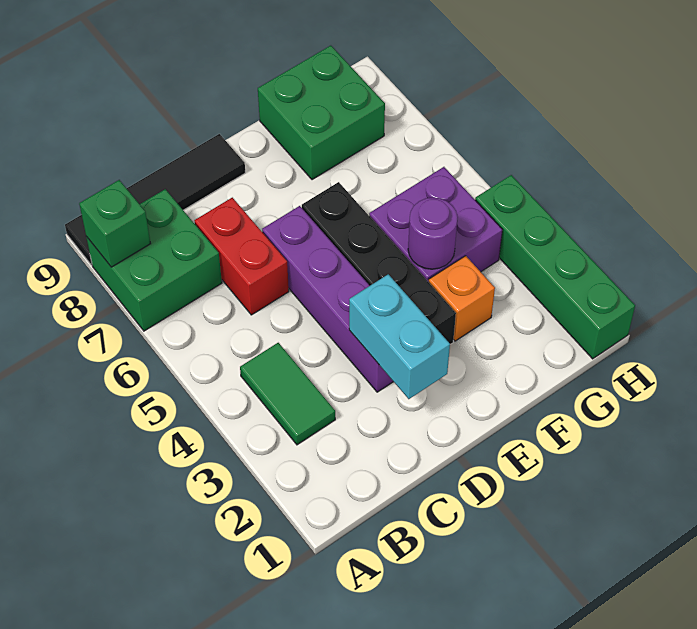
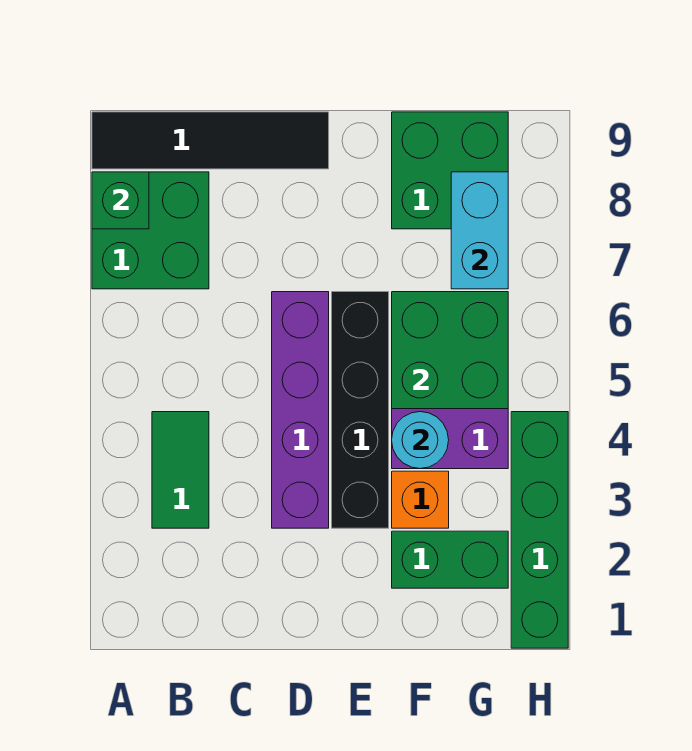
red 1x2 brick [194,198,289,315] -> none
cyan 1x2 brick [349,274,450,399] -> cyan 1x2 brick moved to [451,172,508,289]
none -> green 1x2 brick [392,531,508,588]
purple 1x1 round brick [408,197,458,269] -> cyan 1x1 round brick [392,412,449,469]
none -> green 2x2 brick [392,292,508,409]

